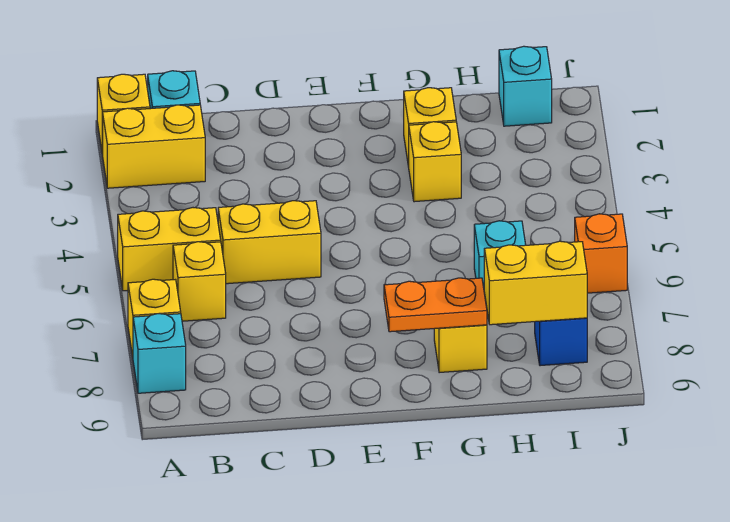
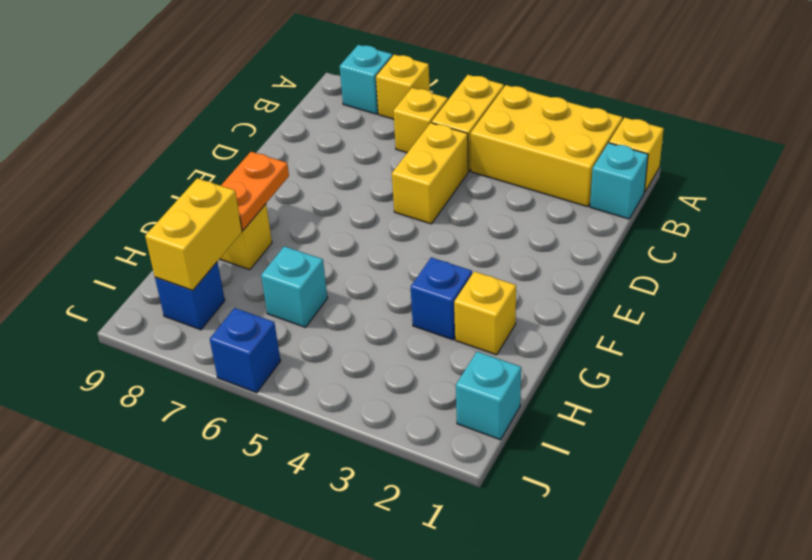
yellow 1x2 brick [103,105,205,188] -> yellow 2x3 brick [471,85,622,207]
yellow 1x1 brick [409,122,461,202] -> blue 1x1 brick [411,257,472,340]
orange 1x1 brick [575,214,627,293] -> blue 1x1 brick [210,308,280,393]

